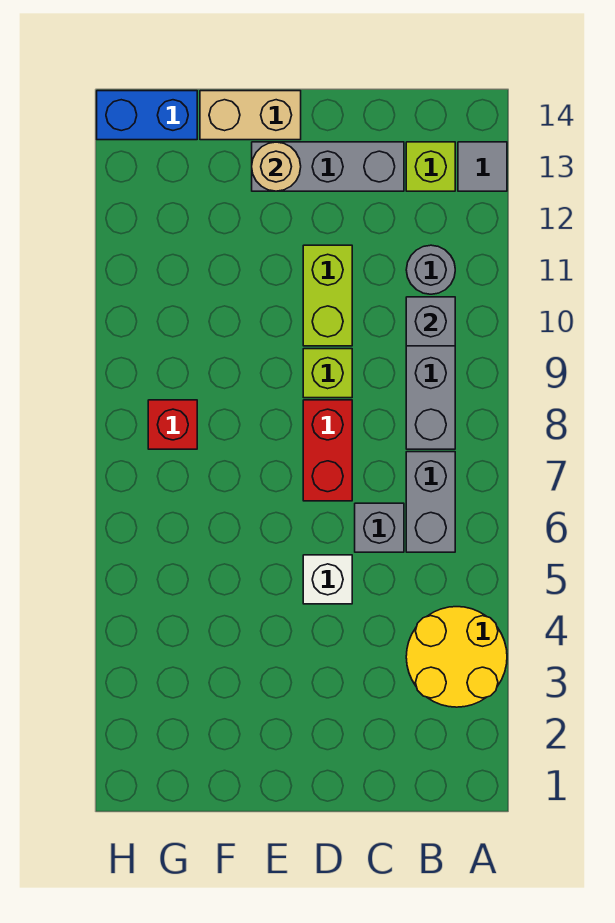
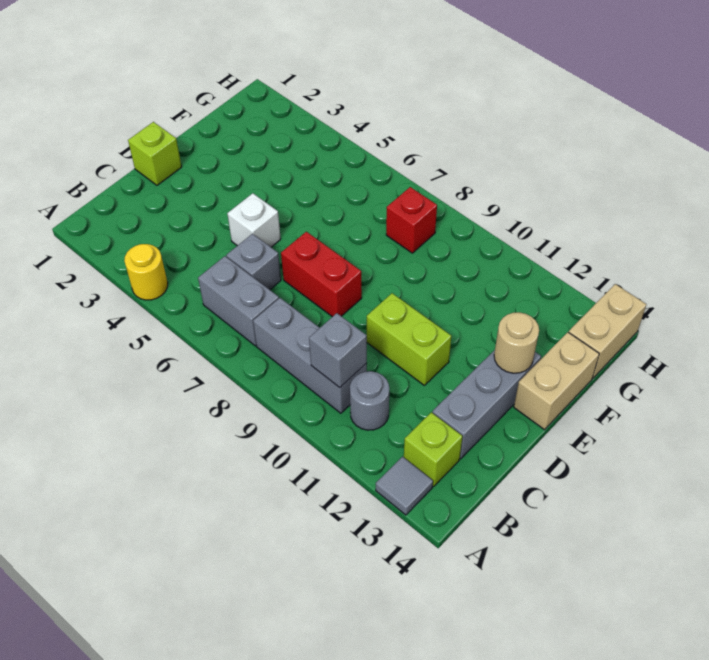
yellow 2x2 round brick [406,607,507,707] -> yellow 1x1 round brick [124,244,168,300]
lime 1x1 brick [303,349,352,398] -> lime 1x1 brick moved to [128,122,182,185]
blue 1x2 brick [97,91,197,140] -> tan 1x2 brick [569,284,646,378]

